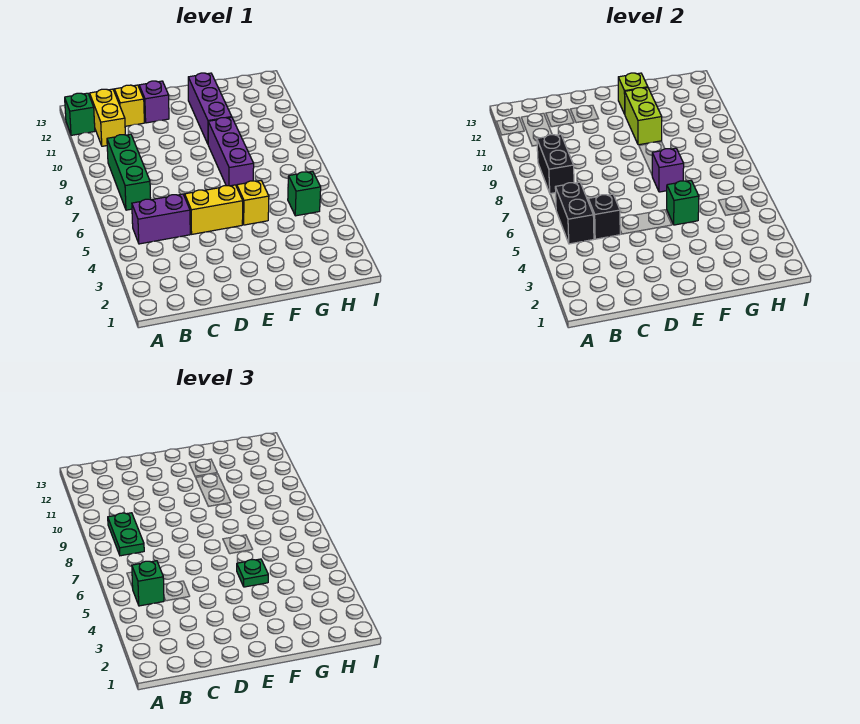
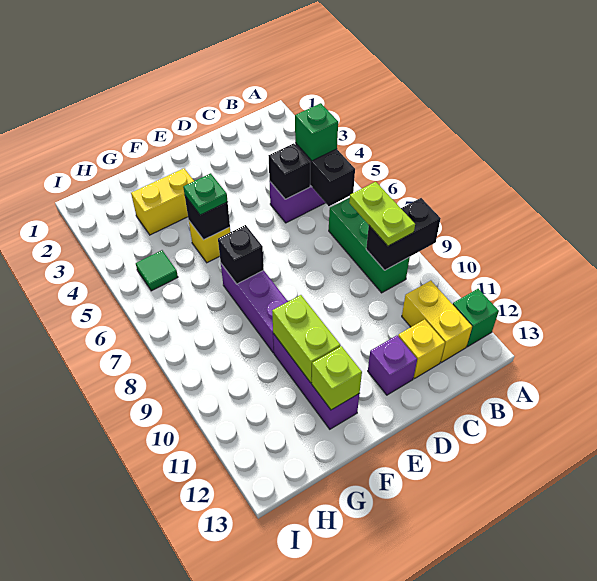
black 1x2 brick [537,134,574,194] -> black 1x2 brick turned to [366,198,441,270]
green 1x2 plate [108,513,144,556] -> lime 1x2 plate [349,182,415,246]
yellow 1x2 brick [185,185,243,234] -> yellow 1x2 brick moved to [131,168,194,235]
green 1x1 brick [667,181,699,225] -> black 1x1 brick [185,196,230,240]
purple 1x1 brick [652,148,684,192] -> black 1x1 brick [218,225,264,284]
green 1x1 brick [288,171,321,216] -> green 1x1 tile [136,250,178,291]

